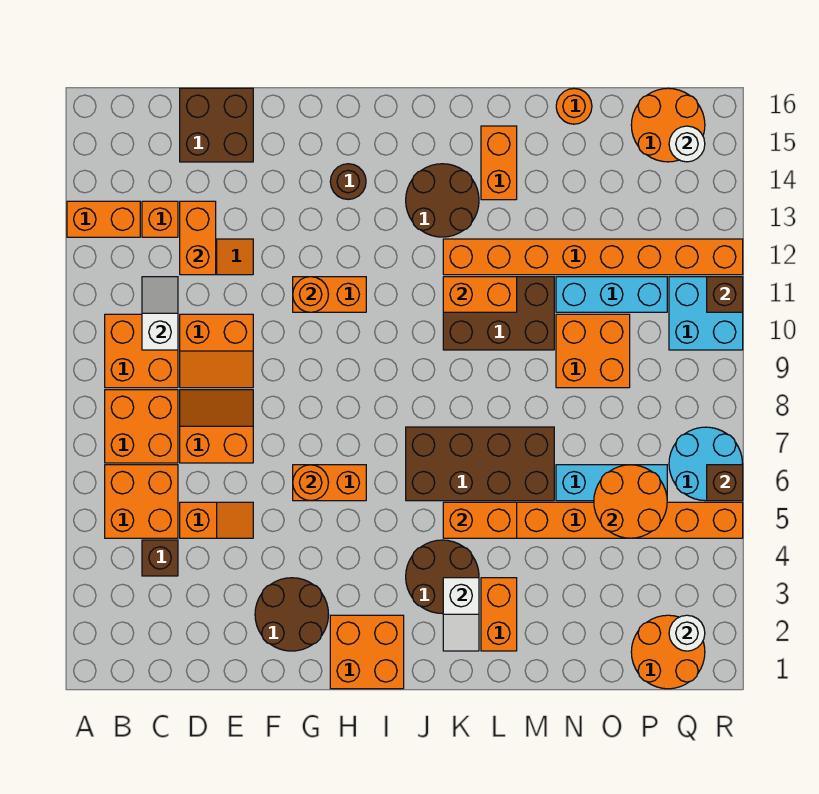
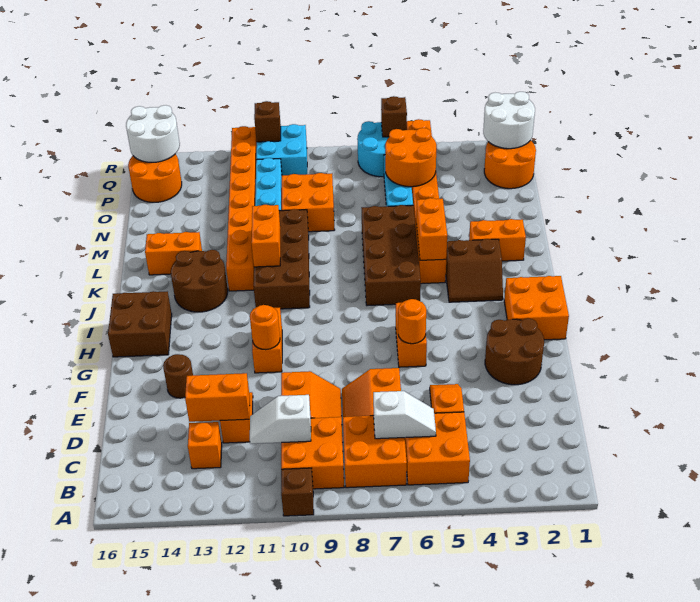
orange 1x2 brick [67,201,140,237] -> none
brown 1x1 brick [142,540,178,576] -> brown 1x1 brick moved to [281,468,314,516]
brown 2x2 brick [180,88,253,162] -> brown 2x2 brick moved to [108,291,172,357]
brown 1x1 round brick [330,164,366,200] -> brown 1x1 round brick moved to [163,354,193,398]
brown 2x2 round brick [406,540,479,614] -> brown 2x2 slope [446,239,503,302]
white 1x2 slope [443,578,479,651] -> white 1x2 slope moved to [373,391,436,439]
brown 2x3 brick [443,277,554,350] -> brown 2x4 brick [254,209,310,309]
orange 1x1 round brick [556,89,592,124] -> none
white 1x1 round brick [669,615,705,651] -> white 2x2 round brick [483,92,535,149]
white 1x1 round brick [669,126,705,162] -> white 2x2 round brick [126,105,180,162]

